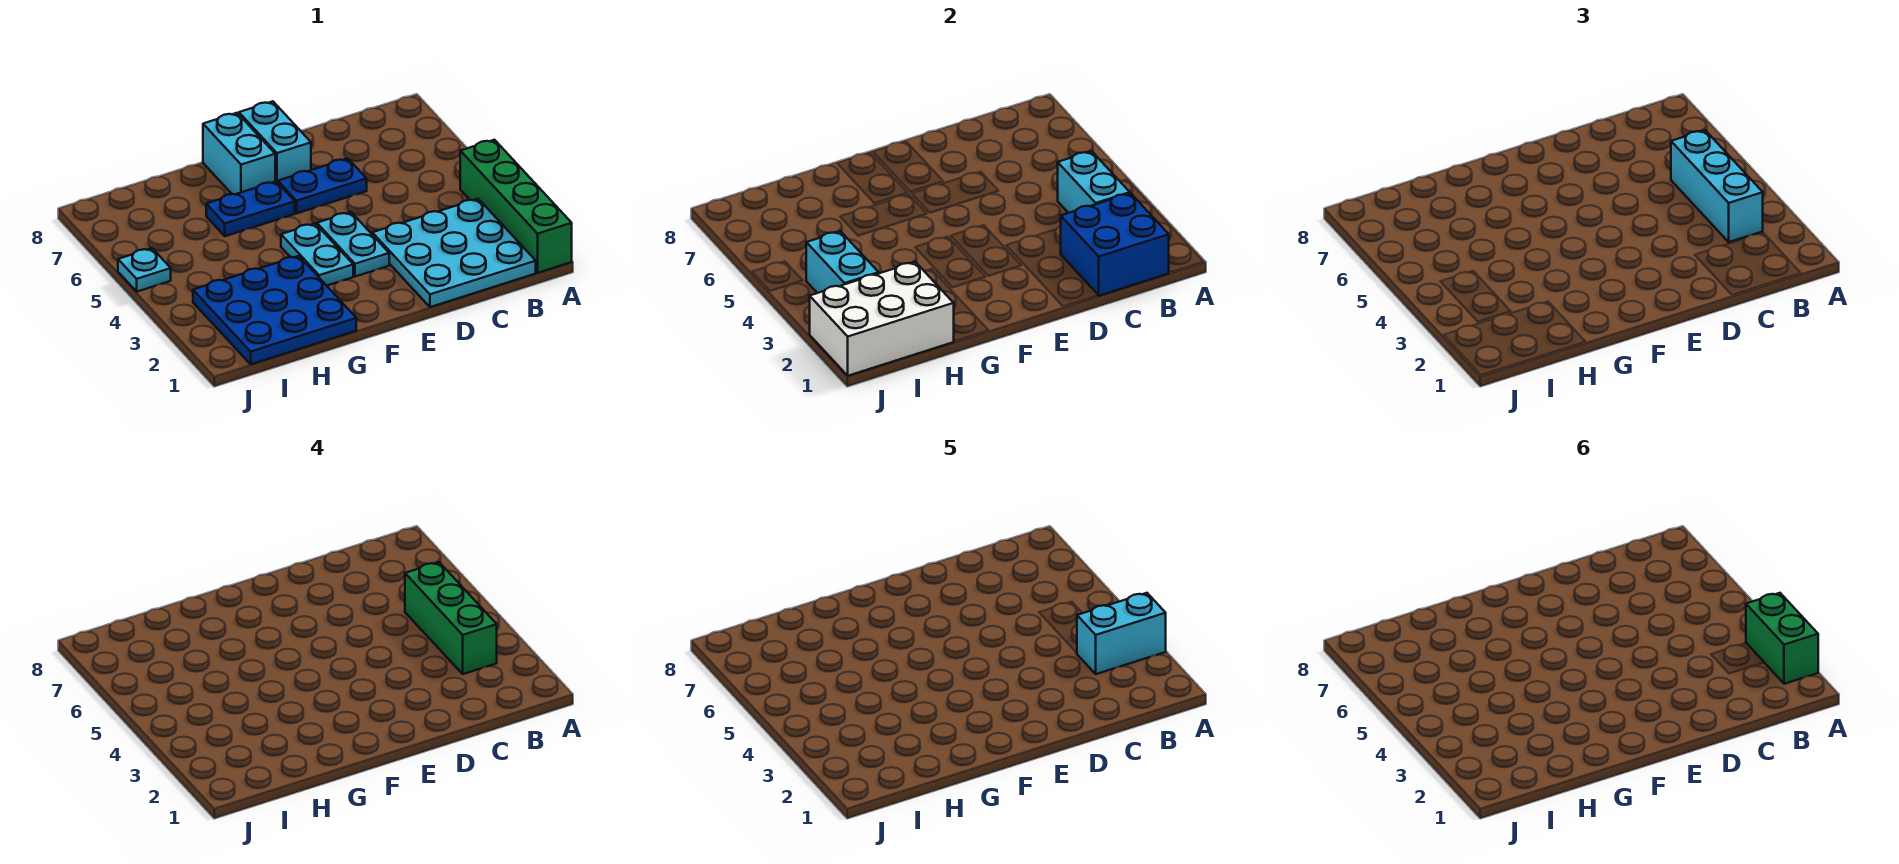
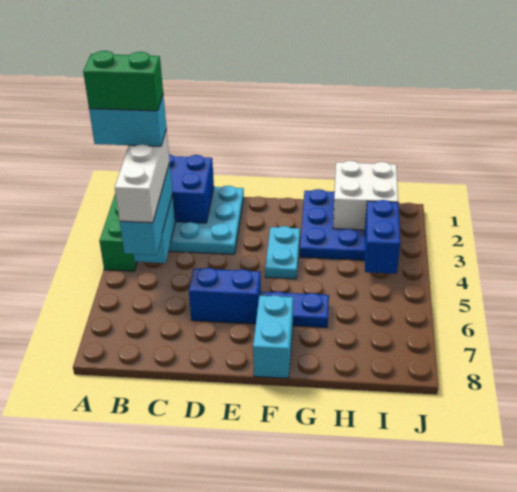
green 1x2 brick [1746,593,1818,684] -> green 1x2 brick turned to [83,51,163,111]
green 1x3 brick [405,562,497,674] -> white 1x3 brick [115,129,170,223]
blue 1x2 plate [278,159,367,213] -> blue 1x2 brick [189,268,261,324]
cyan 1x2 plate [317,212,389,277] -> none
cyan 1x2 brick [239,101,311,183] -> none
white 2x3 brick [810,262,954,376] -> white 2x2 brick [333,161,398,230]
cyan 1x2 brick [806,231,879,293] -> blue 1x2 brick [365,200,400,274]
cyan 1x1 plate [118,248,171,292] -> none

